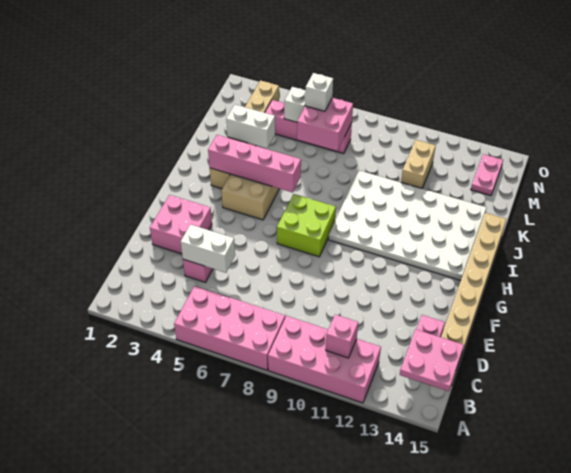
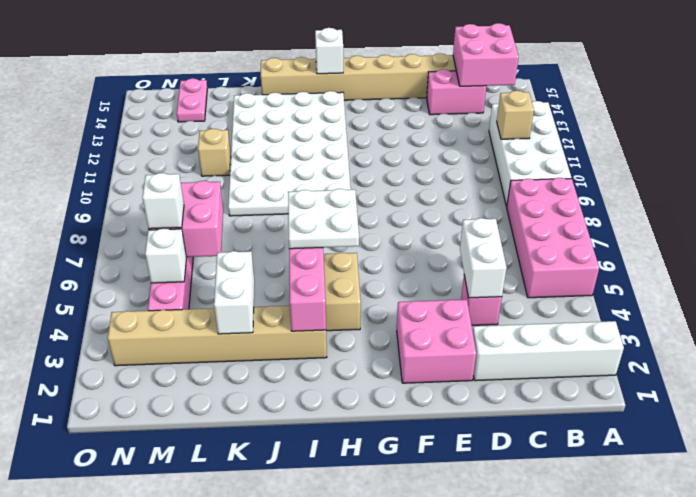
none -> white 1x4 brick [473,321,624,381]
pink 2x4 brick [268,316,381,403] -> white 2x4 brick [489,101,571,207]
pink 1x1 brick [326,315,358,358] -> tan 1x1 brick [497,91,534,139]
pink 2x2 plate [400,329,464,391] -> pink 2x2 brick [453,23,519,86]
lime 2x2 brick [277,194,336,257] -> none
none -> white 2x2 plate [288,189,359,249]
none -> white 1x1 brick [315,28,343,74]
tan 1x2 brick [401,140,436,188] -> tan 1x1 brick [198,129,231,176]
pink 1x2 plate [471,154,503,196] -> pink 1x2 plate turned to [177,78,207,122]

